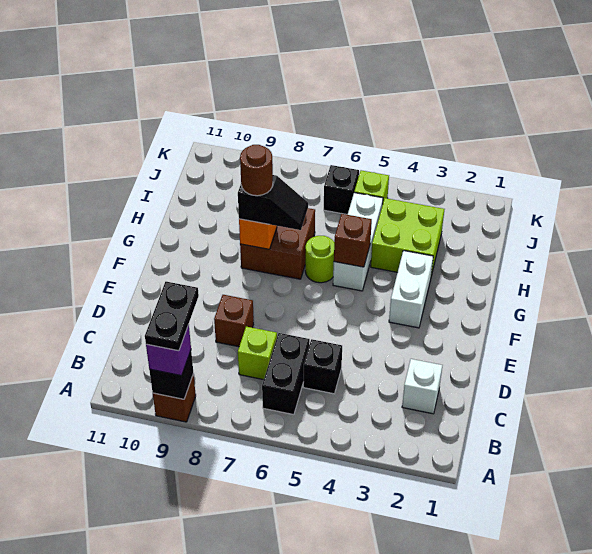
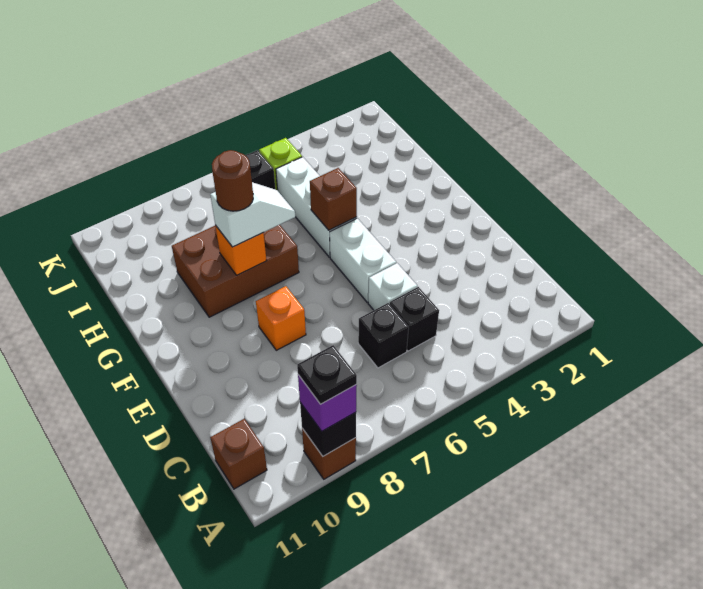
black 1x2 plate [145,282,199,351] -> black 1x1 plate [297,345,357,404]
black 1x2 brick [262,333,310,415] -> black 1x1 brick [358,303,409,368]
white 1x1 brick [402,359,442,414] -> white 1x1 brick moved to [368,263,417,310]
lime 1x1 brick [238,327,277,380] -> none
brown 1x1 brick [214,295,254,347] -> brown 1x1 brick moved to [210,419,267,489]
none -> orange 1x1 brick [256,286,306,350]
white 1x2 brick [389,251,433,328] -> white 1x2 brick moved to [330,218,396,302]
lime 1x1 round brick [305,236,334,283] -> none
brown 2x2 brick [240,208,315,279] -> brown 2x3 brick [172,225,299,317]
black 1x2 slope [238,175,308,230] -> white 1x2 slope [210,182,295,247]
lime 2x2 brick [371,198,444,276] -> none

